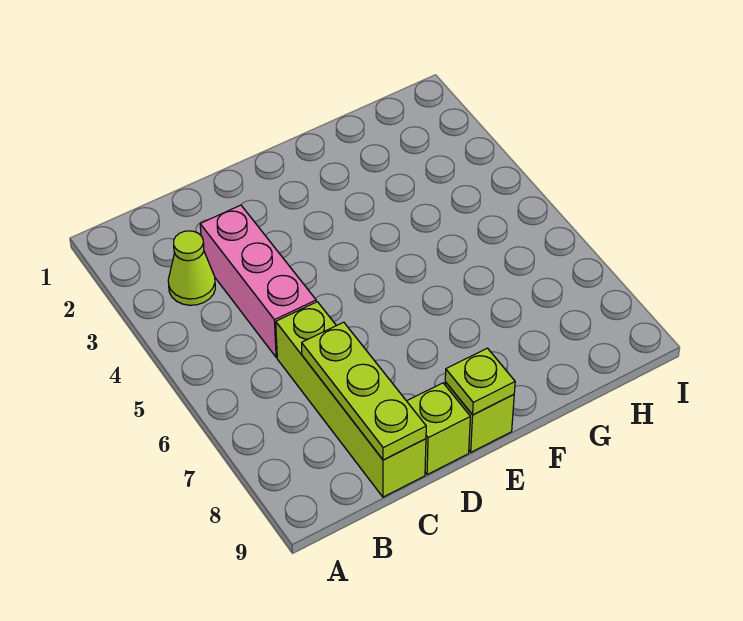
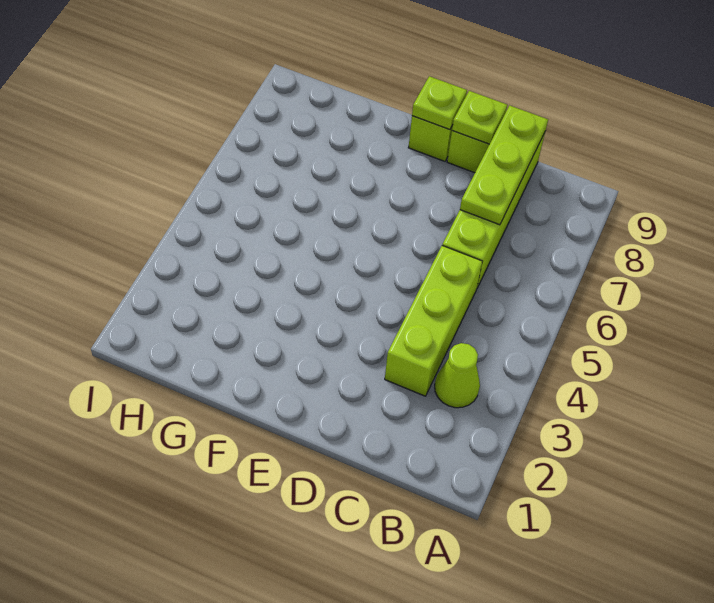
pink 1x3 brick [200,205,316,357] -> lime 1x3 brick [385,246,482,396]
none -> lime 1x1 plate [452,91,507,144]

